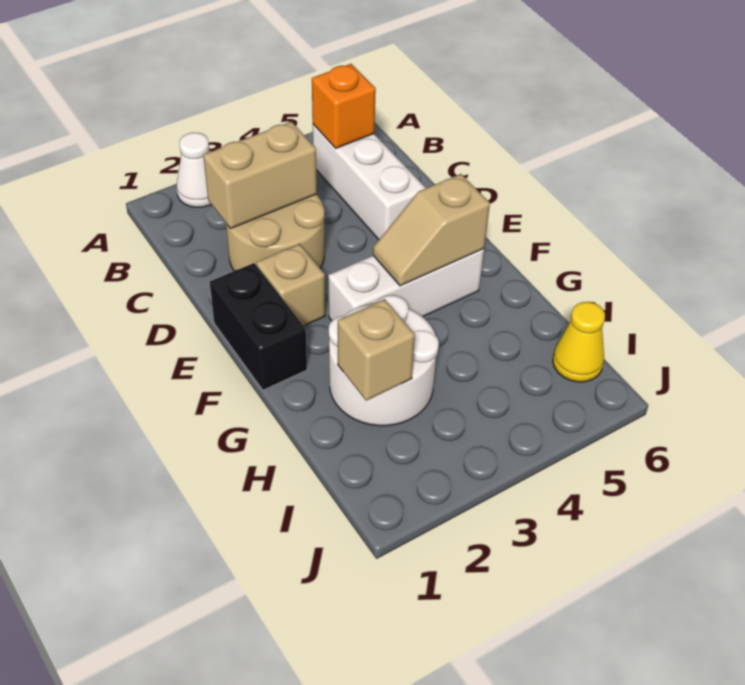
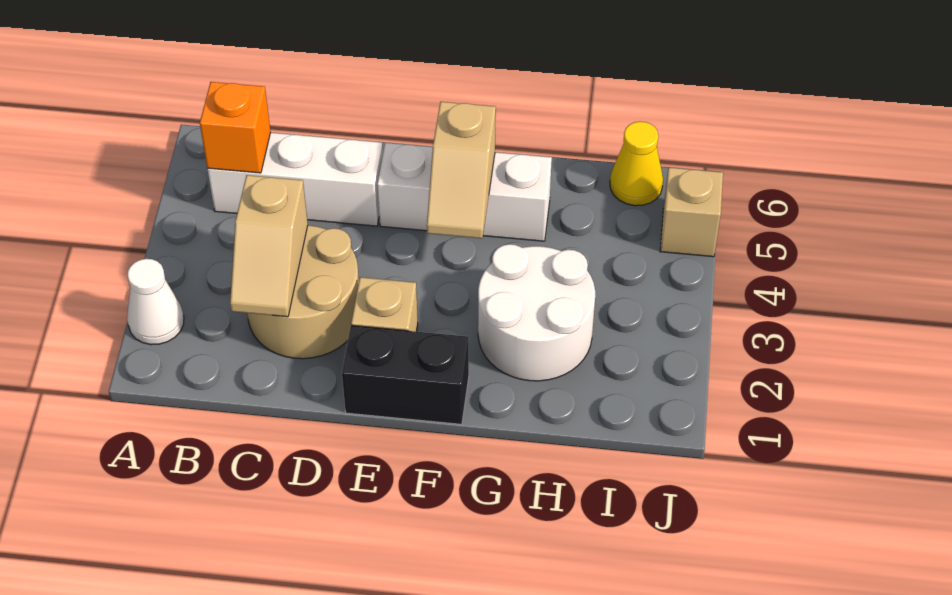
tan 1x2 brick [203,122,317,229] -> tan 1x2 slope [230,175,308,317]
white 1x3 brick [328,249,484,321] -> white 1x3 brick turned to [377,143,552,241]
tan 1x1 brick [338,299,415,401] -> tan 1x1 brick moved to [660,167,723,257]

